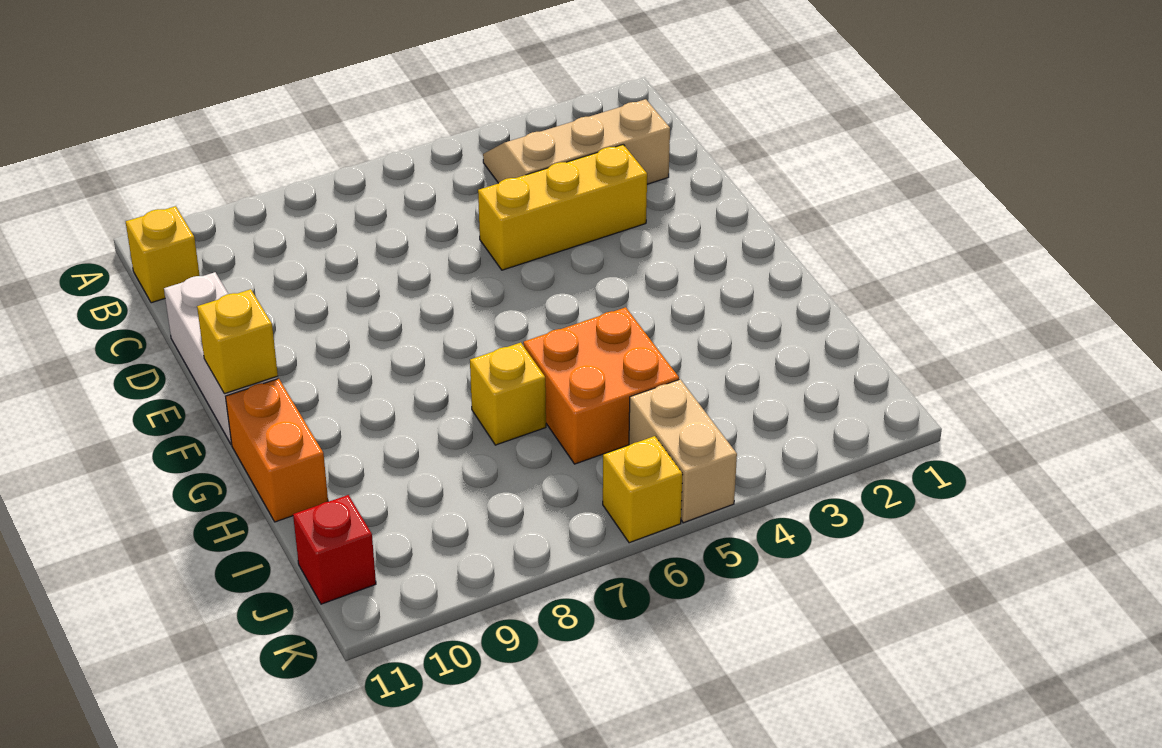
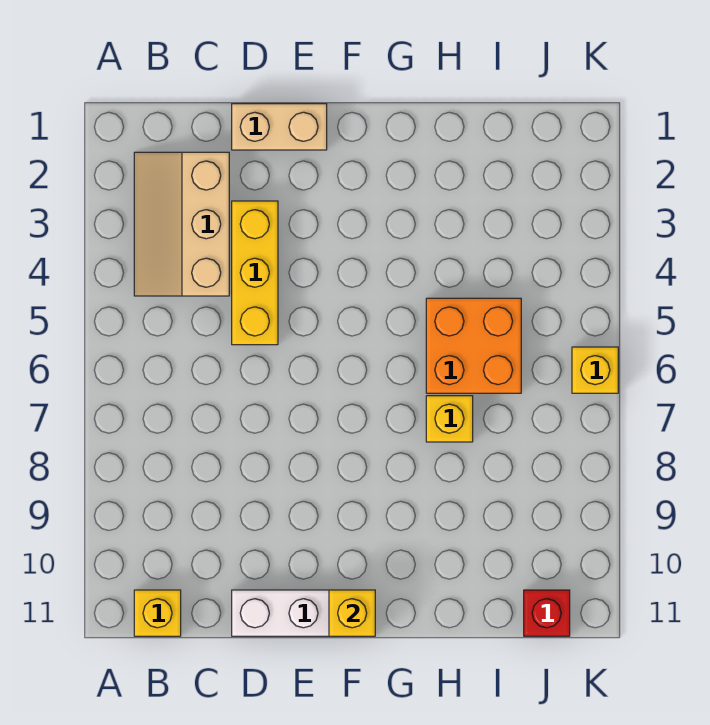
orange 1x2 brick [226,379,328,522] -> none
tan 1x2 brick [629,379,737,523] -> tan 1x2 brick moved to [232,104,327,150]

